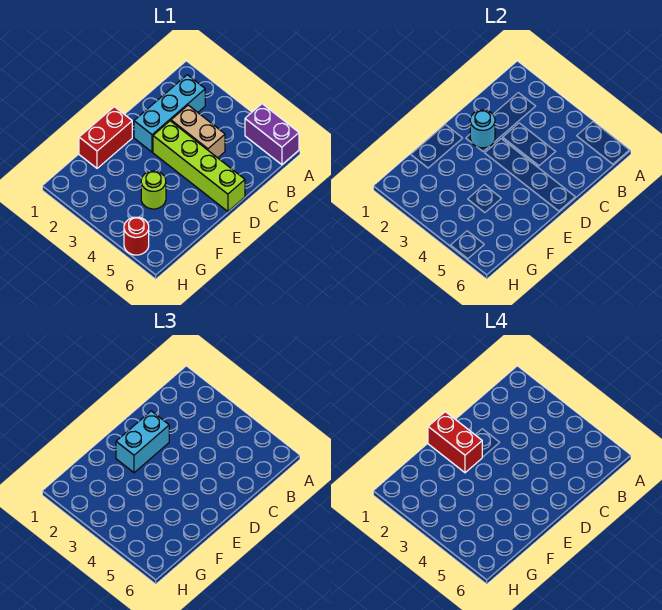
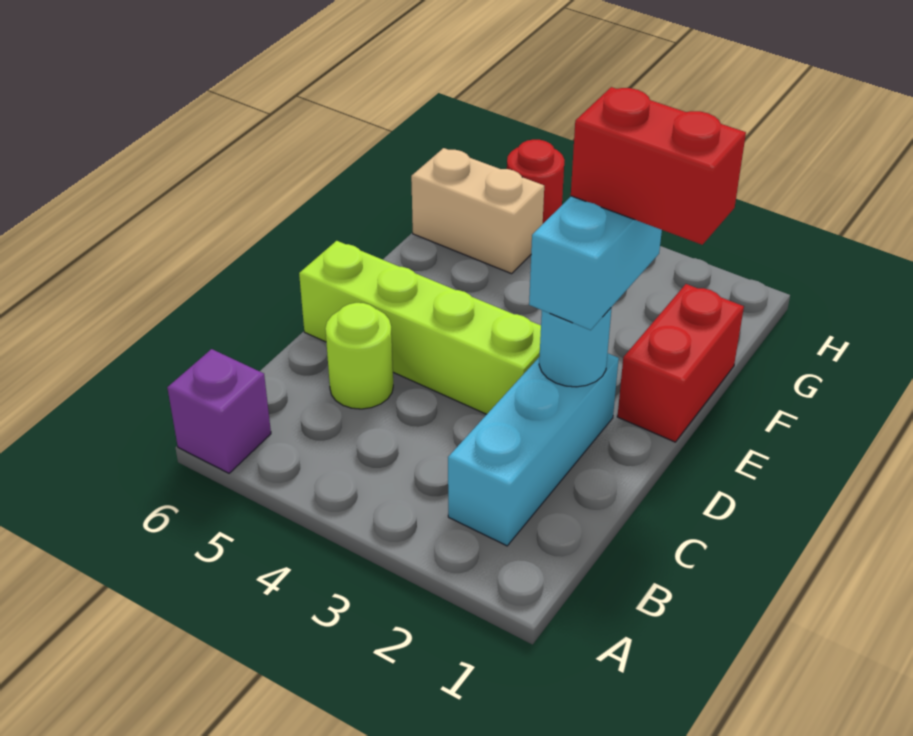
purple 1x2 brick [245,104,299,165] -> purple 1x1 brick [167,349,271,473]
tan 1x2 brick [171,105,225,158] -> tan 1x2 brick moved to [411,148,544,274]
lime 1x1 round brick [141,171,166,209] -> lime 1x1 round brick moved to [325,303,393,409]

